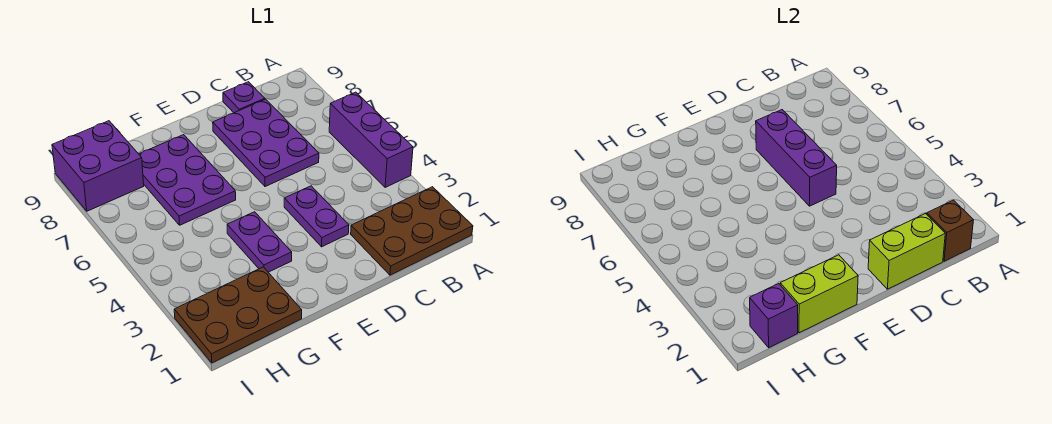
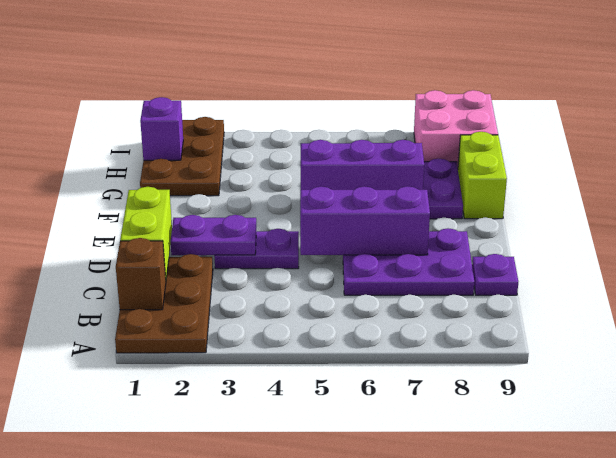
purple 1x3 brick [329,92,413,187] -> purple 1x3 brick moved to [301,140,424,190]
lime 1x2 brick [780,255,858,333] -> lime 1x2 brick moved to [458,132,507,219]
purple 1x2 plate [227,212,292,272] -> purple 1x2 plate moved to [171,215,256,255]
purple 2x2 brick [52,121,144,211] -> pink 2x2 brick [414,90,498,167]

